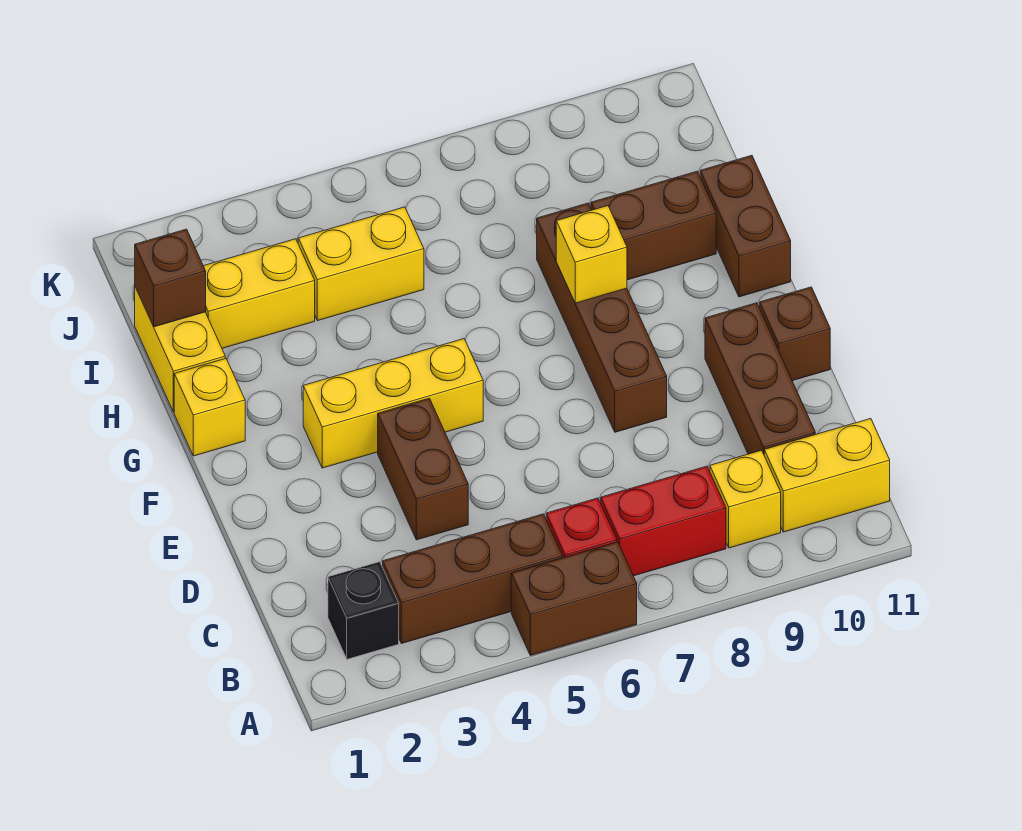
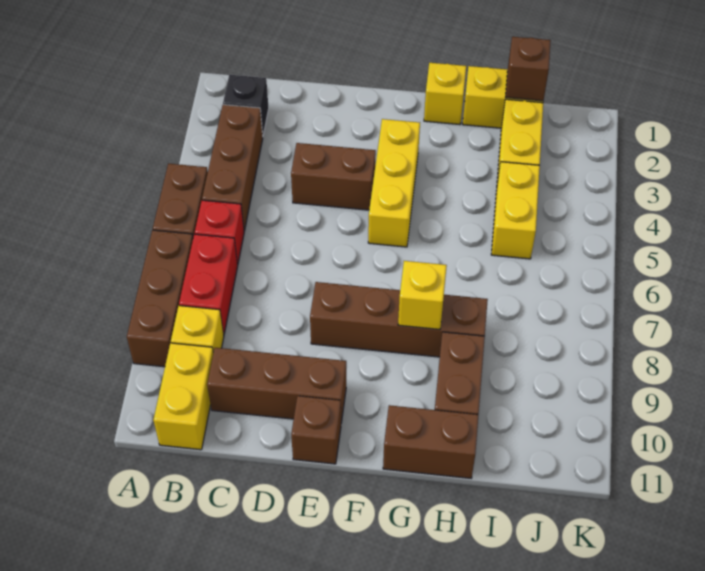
none -> brown 1x3 brick [127,230,193,367]

